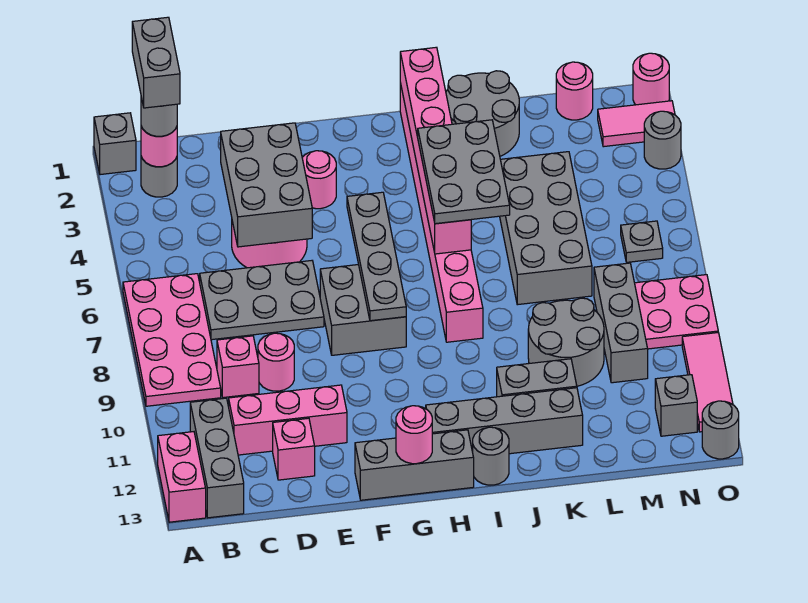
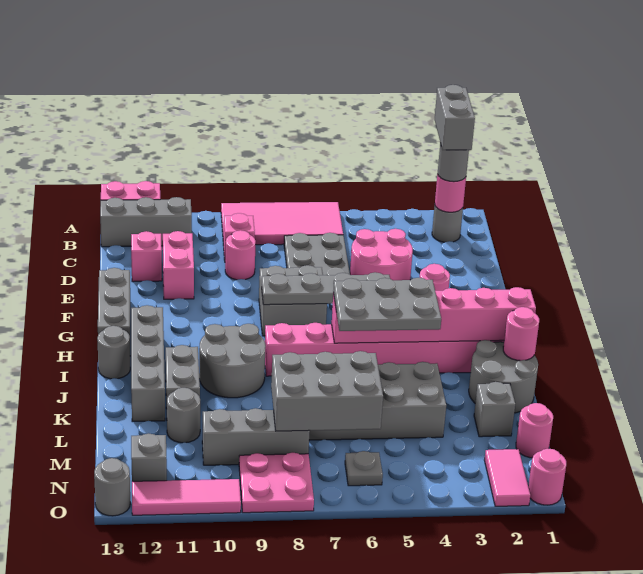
grey 1x1 brick [94,113,136,175] -> grey 1x1 brick moved to [474,382,515,437]
pink 2x4 plate [123,274,221,406] -> pink 2x4 tile [221,202,343,245]
grey 1x2 brick [132,17,180,108] -> grey 1x2 brick turned to [435,85,475,150]
pink 1x3 brick [229,385,347,455] -> pink 1x2 brick [163,231,194,299]
grey 2x3 brick [221,123,312,247] -> grey 2x3 brick moved to [271,351,383,431]
pink 1x1 round brick [396,406,432,464] -> pink 1x1 round brick moved to [503,307,539,361]
grey 2x2 round brick [528,298,604,386] -> grey 2x2 round brick moved to [199,324,266,398]
grey 1x1 round brick [644,111,681,169] -> grey 1x1 round brick moved to [167,388,200,443]

